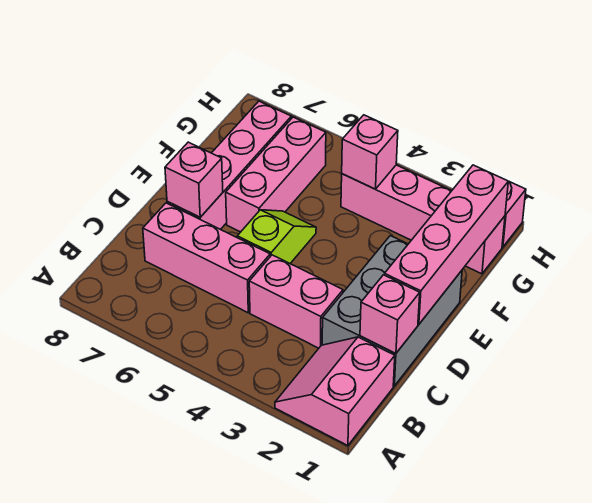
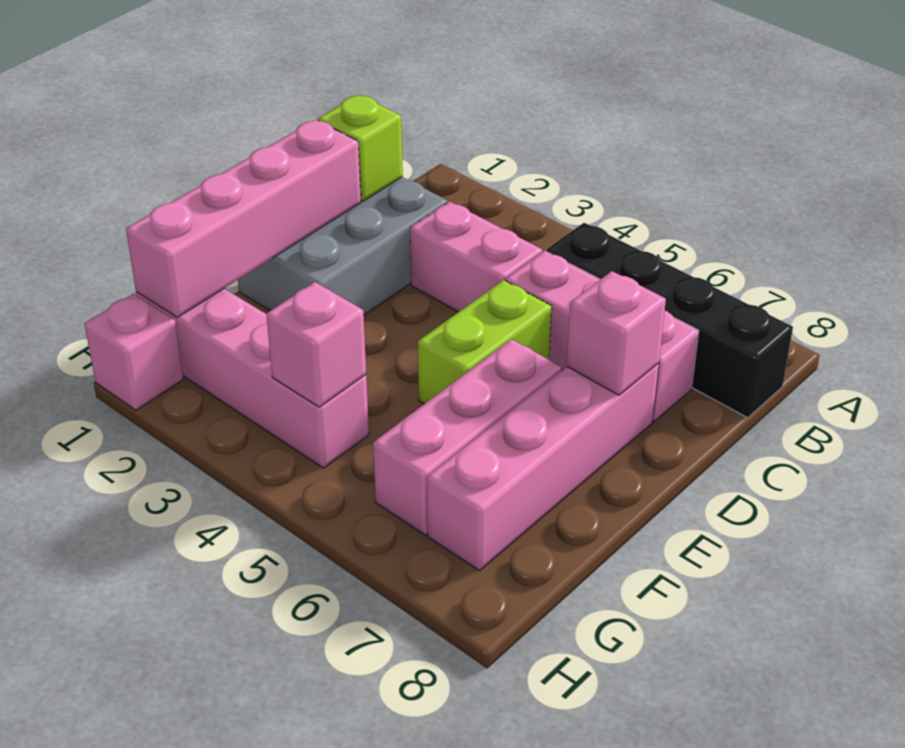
pink 2x2 slope [275,337,395,446] -> none
none -> black 1x4 brick [547,223,793,418]
pink 1x1 brick [360,275,420,354] -> lime 1x1 brick [318,95,403,201]
lime 1x2 slope [237,210,316,263] -> lime 1x2 brick [418,280,552,404]

